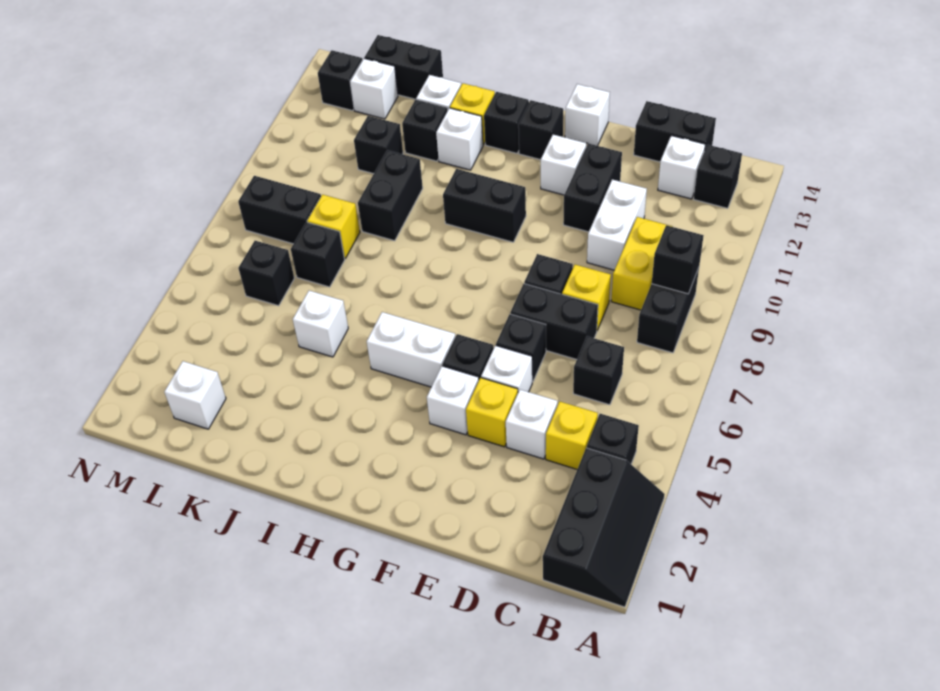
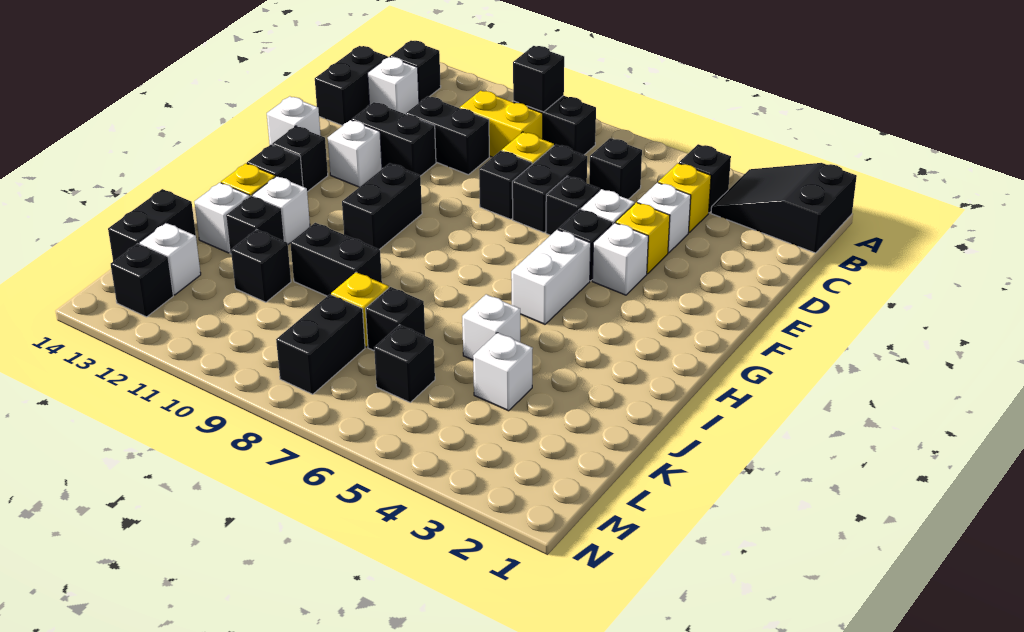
black 2x3 slope [543,448,665,607] -> black 2x3 slope turned to [711,163,857,253]
white 1x2 brick [587,180,647,270] -> black 1x2 brick [406,96,489,175]
white 1x1 brick [164,361,226,429] -> white 1x1 brick moved to [473,333,533,411]

